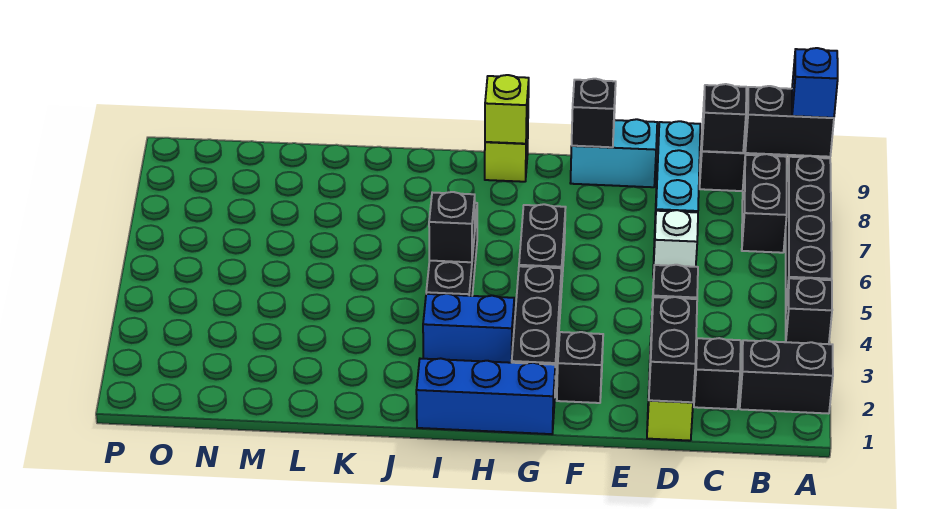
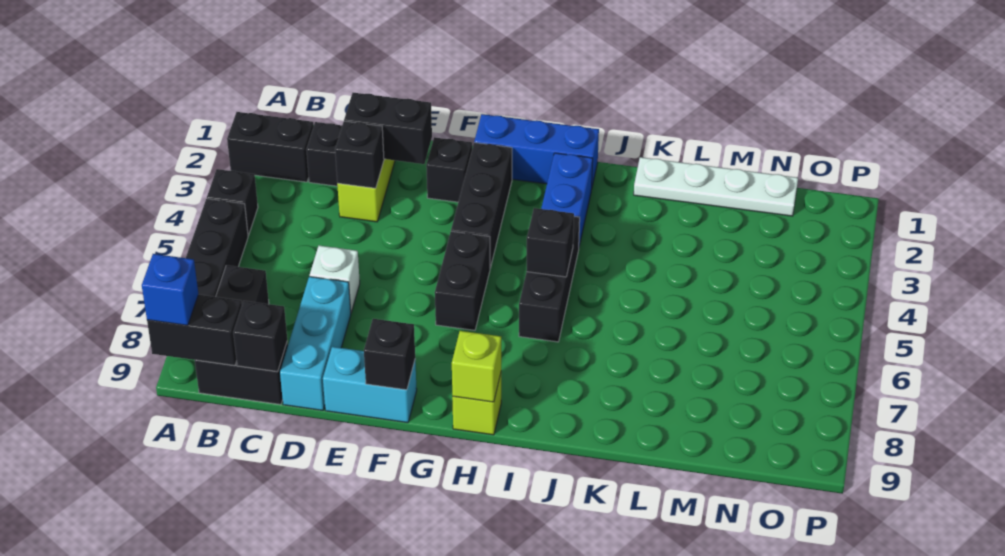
black 1x2 brick [649,297,697,402] -> black 1x2 brick turned to [344,93,432,164]
blue 1x2 brick [423,294,514,363] -> blue 1x2 brick turned to [541,153,593,246]
none -> white 1x4 plate [634,157,798,216]

